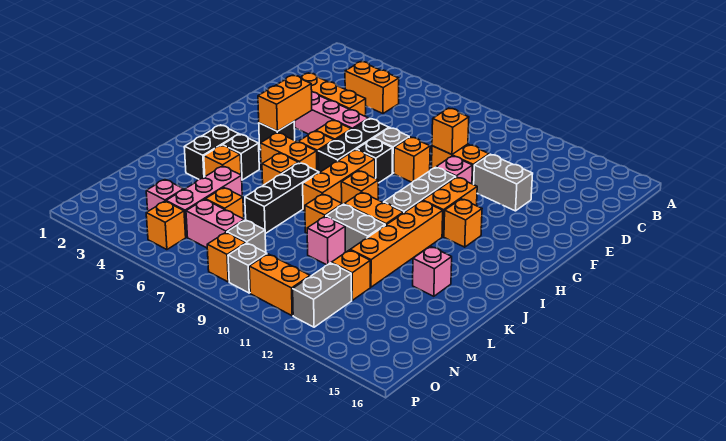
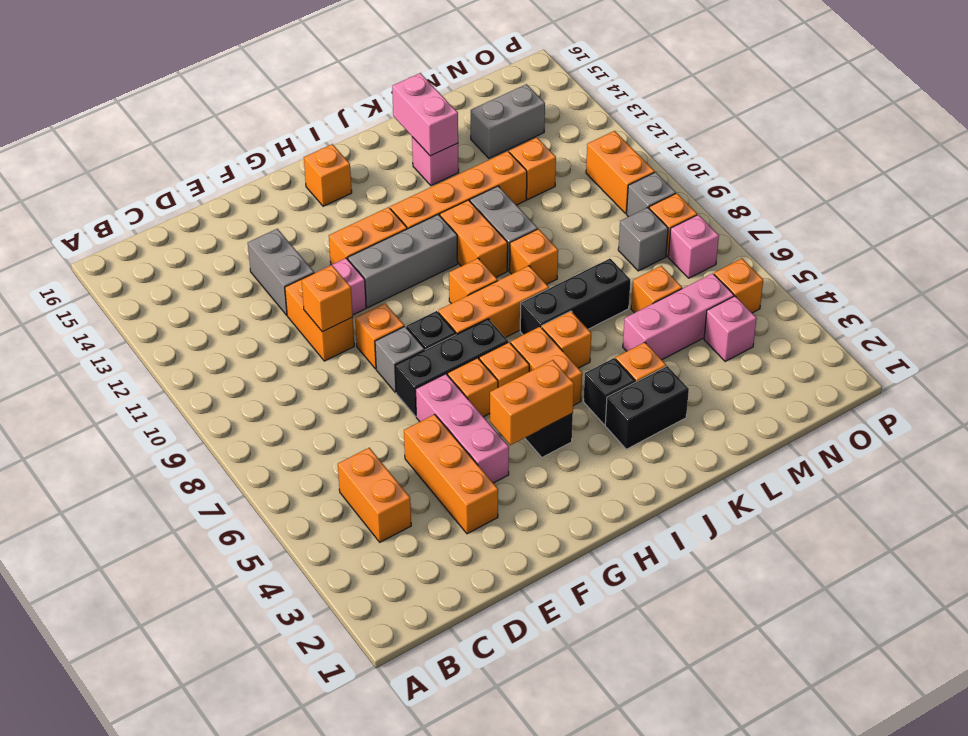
orange 1x1 brick [444,199,482,247] -> orange 1x1 brick moved to [304,144,352,206]
pink 1x1 brick [307,216,345,265] -> pink 1x1 brick moved to [668,215,719,278]
pink 1x2 brick [186,199,244,248] -> pink 1x2 brick moved to [392,73,458,156]
grey 1x2 brick [293,263,352,327] -> grey 1x2 brick moved to [471,84,545,158]

